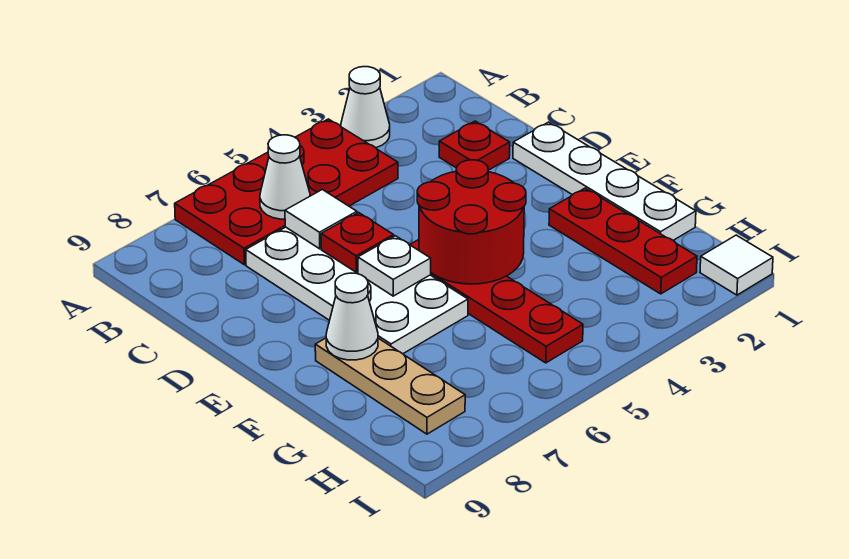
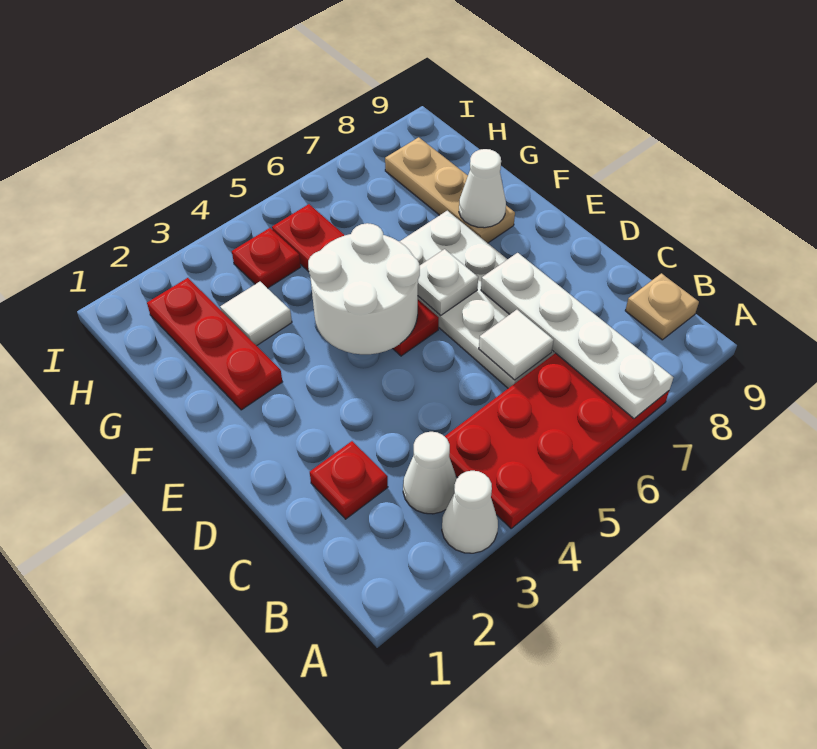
white 1x1 cone [260,135,310,219] -> white 1x1 cone moved to [403,432,457,514]
none -> tan 1x1 plate [625,273,699,340]
white 1x4 plate [513,122,696,240] -> white 1x4 plate moved to [481,253,673,418]
red 1x1 plate [321,213,394,272] -> red 1x1 plate moved to [232,228,301,288]
red 2x2 round brick [417,160,526,284] -> white 2x2 round brick [308,223,420,354]
white 1x1 tile [700,235,773,295] -> white 1x1 tile moved to [220,282,292,346]

